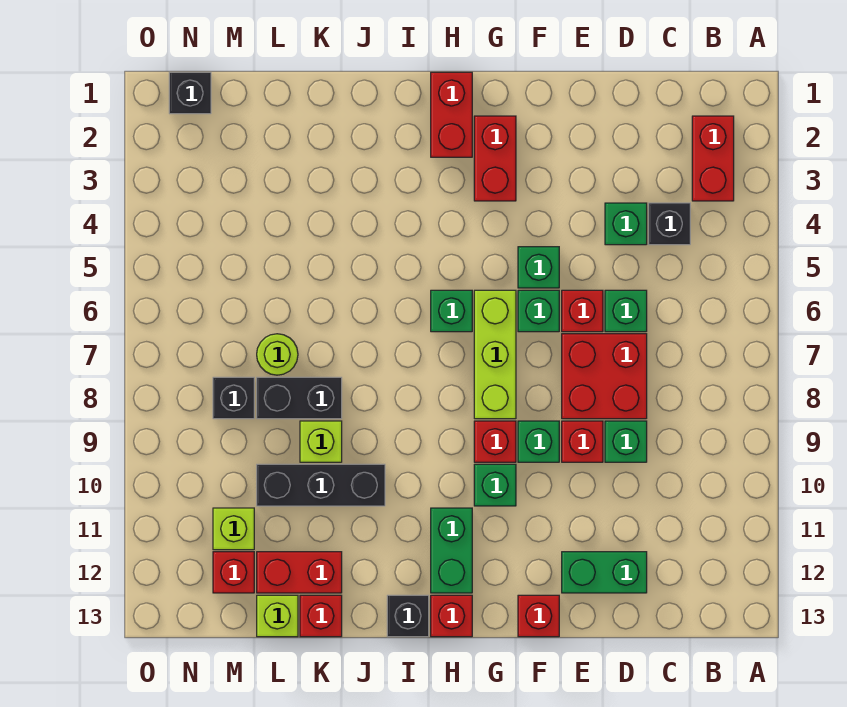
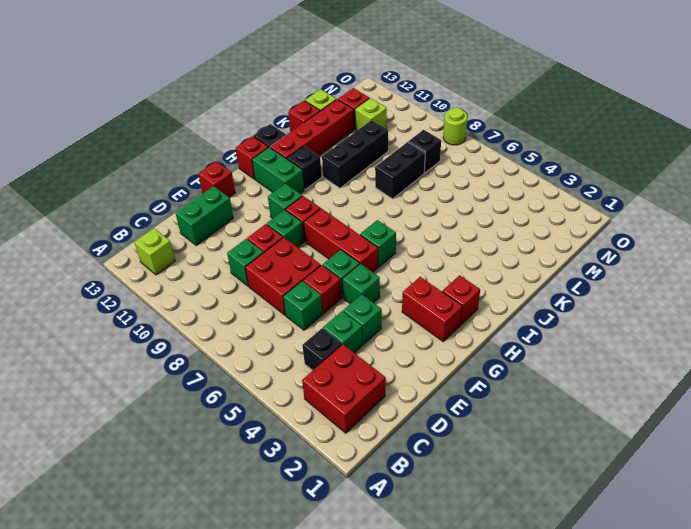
red 1x2 brick [692,116,734,201] -> red 2x2 brick [302,345,386,433]
none -> green 1x1 brick [343,294,382,344]
lime 1x3 brick [474,290,516,419] -> red 1x3 brick [304,208,378,272]
red 1x2 brick [431,72,472,157] -> red 1x1 brick [442,275,480,325]
lime 1x1 brick [300,421,342,462] -> lime 1x1 brick moved to [134,228,175,275]
red 1x2 brick [257,552,342,593] -> red 1x4 brick [270,99,354,159]
lime 1x1 round brick [257,334,298,375] -> lime 1x1 round brick moved to [443,108,467,145]
black 1x1 brick [169,72,211,114] -> black 1x1 brick moved to [287,146,322,189]

